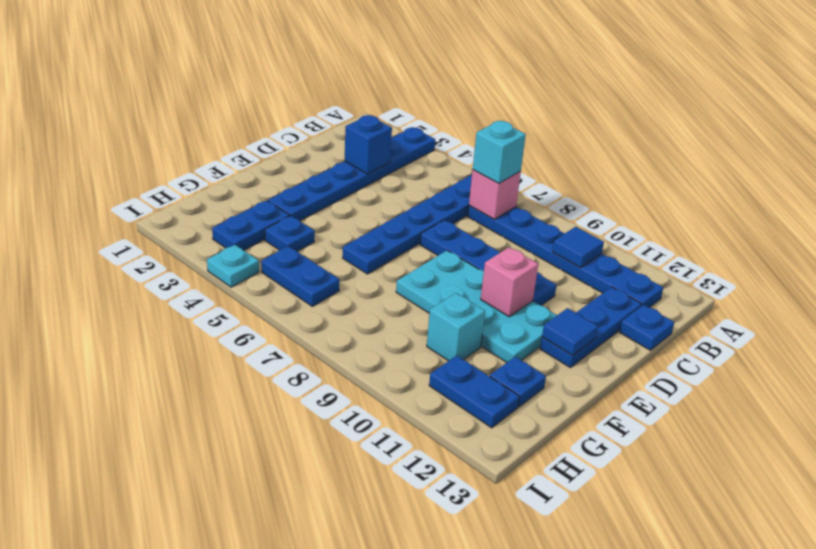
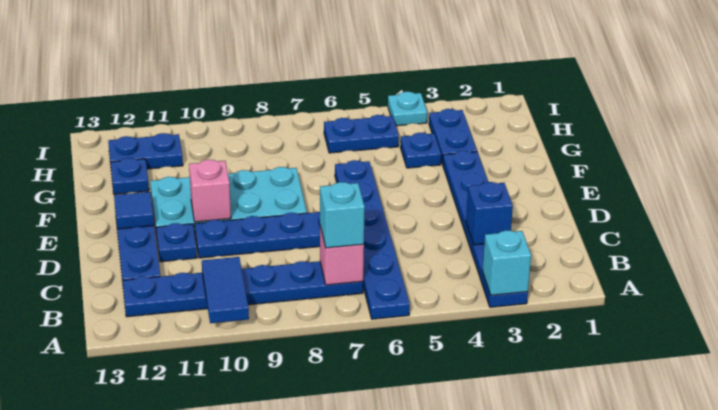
blue 1x1 tile [553,227,604,268] -> blue 1x2 tile [202,257,249,323]
blue 1x1 plate [620,305,674,350] -> blue 1x1 plate moved to [156,223,197,262]
cyan 1x1 brick [427,293,485,361] -> cyan 1x1 brick moved to [483,230,531,295]

